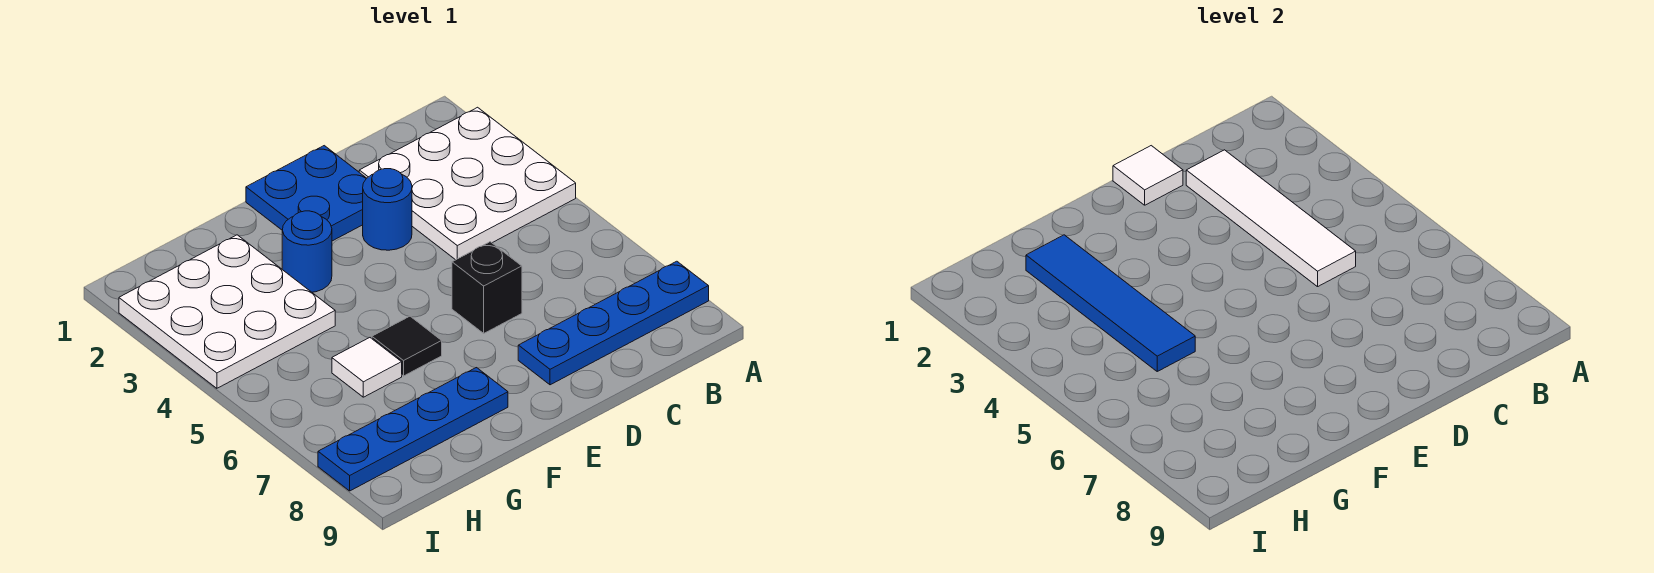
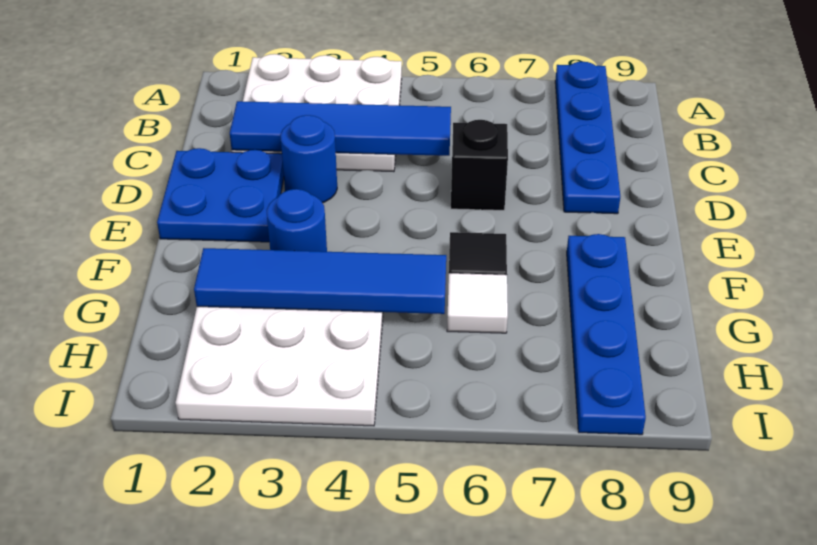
white 1x4 tile [1186,150,1356,287] -> blue 1x4 tile [230,101,451,156]
white 1x1 tile [1113,146,1183,205] -> none

